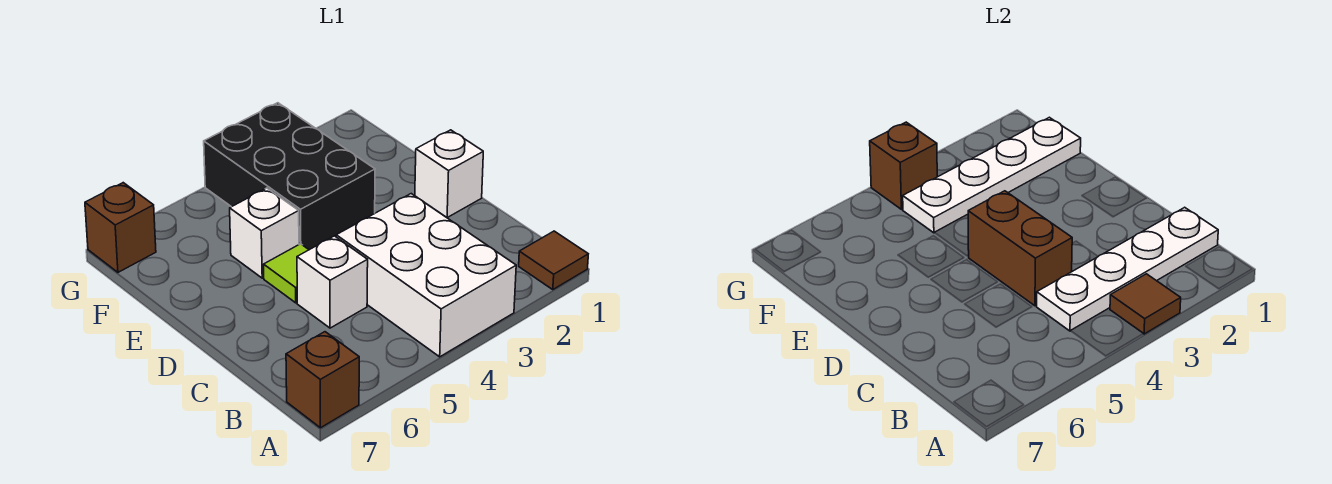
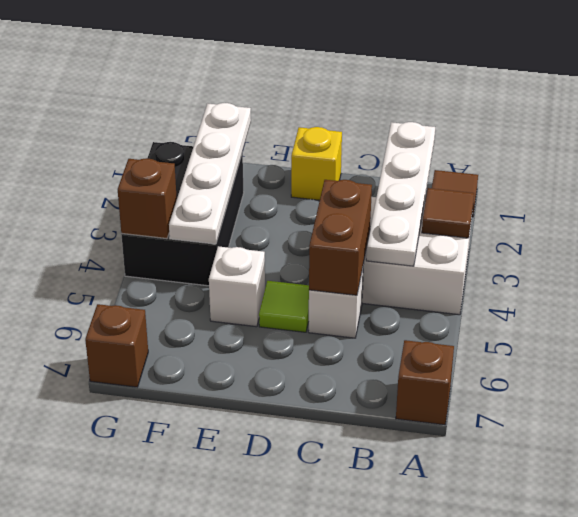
brown 1x2 brick [968,191,1072,306] -> brown 1x2 brick turned to [309,180,372,295]
white 1x1 brick [415,130,483,218] -> yellow 1x1 brick [291,127,342,200]
black 2x3 brick [204,103,375,250] -> black 2x3 brick turned to [121,142,244,286]

